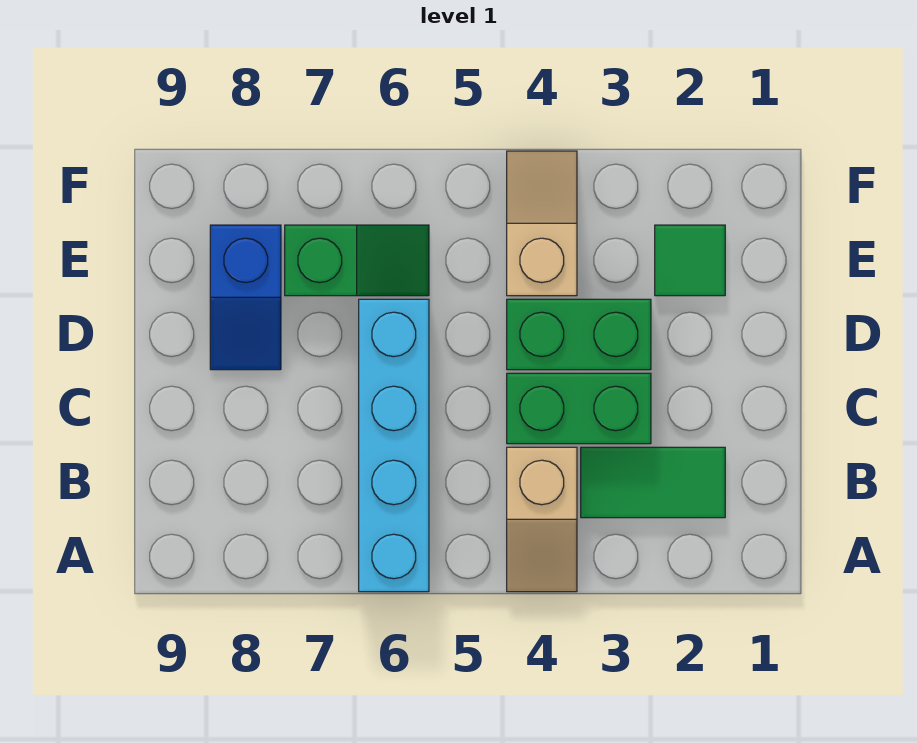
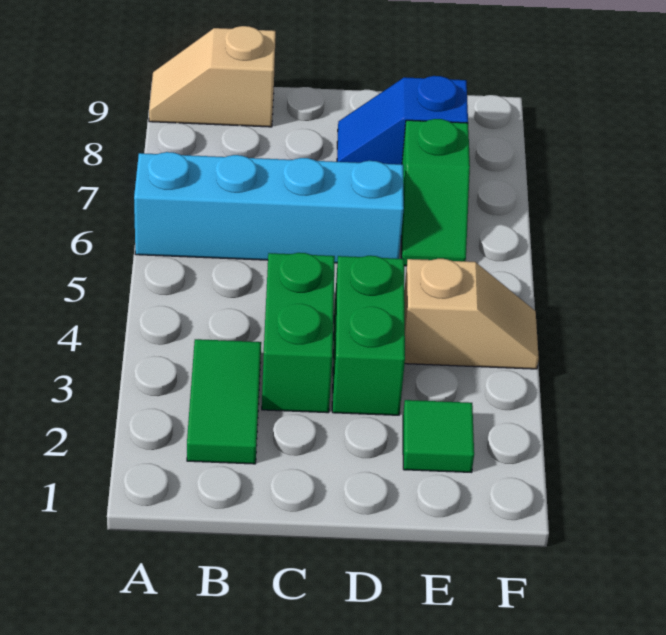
tan 1x2 slope [507,447,577,592] -> tan 1x2 slope moved to [149,26,276,127]

